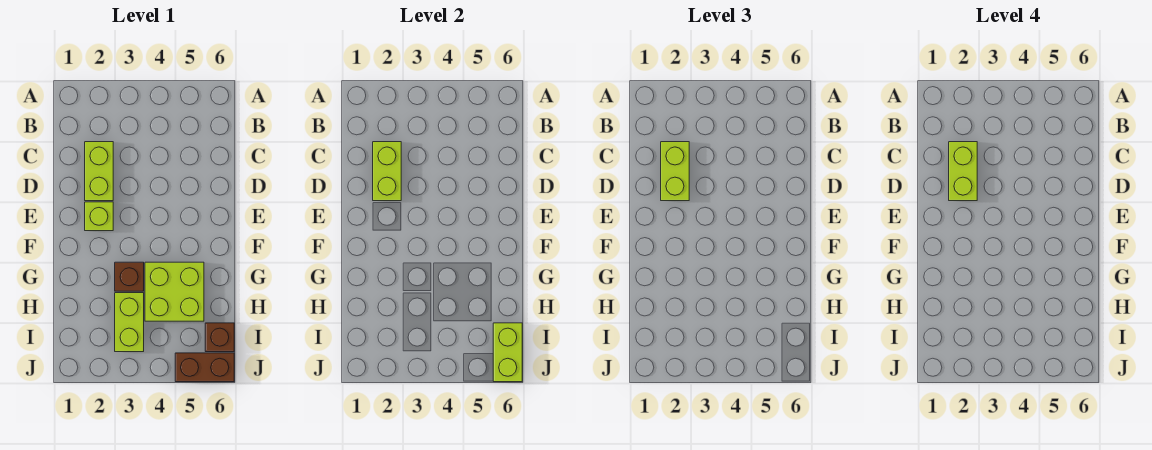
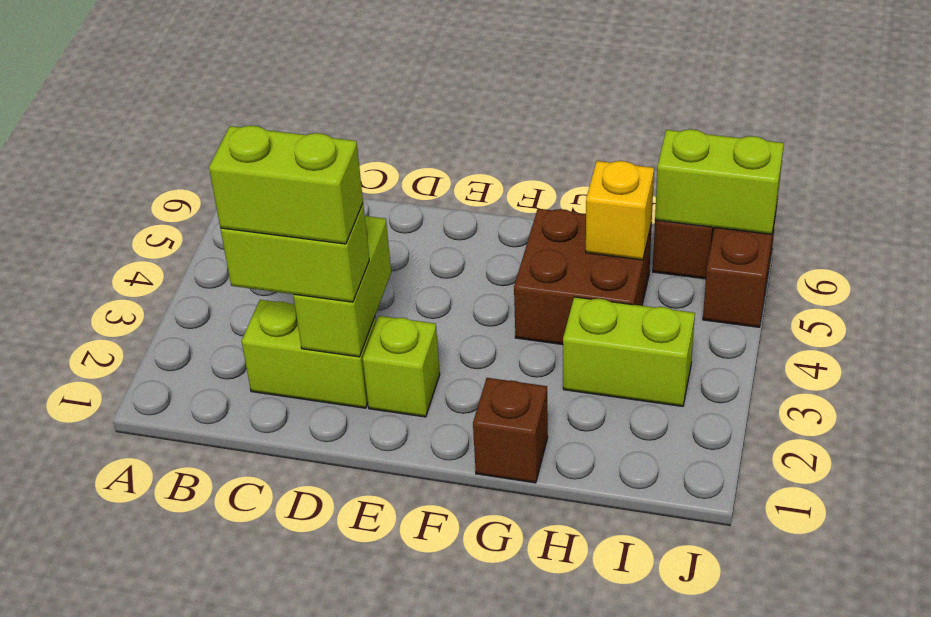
lime 1x2 brick [373,142,401,201] -> lime 1x2 brick turned to [293,216,391,357]
brown 1x1 brick [115,262,144,291] -> brown 1x1 brick moved to [473,378,548,483]
lime 2x2 brick [145,262,204,321] -> brown 2x2 brick [514,209,652,345]
none -> yellow 1x1 brick [586,161,654,260]

